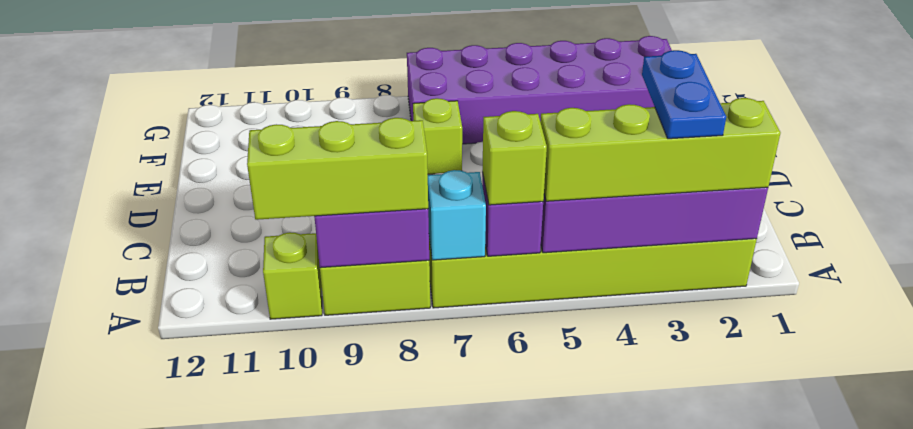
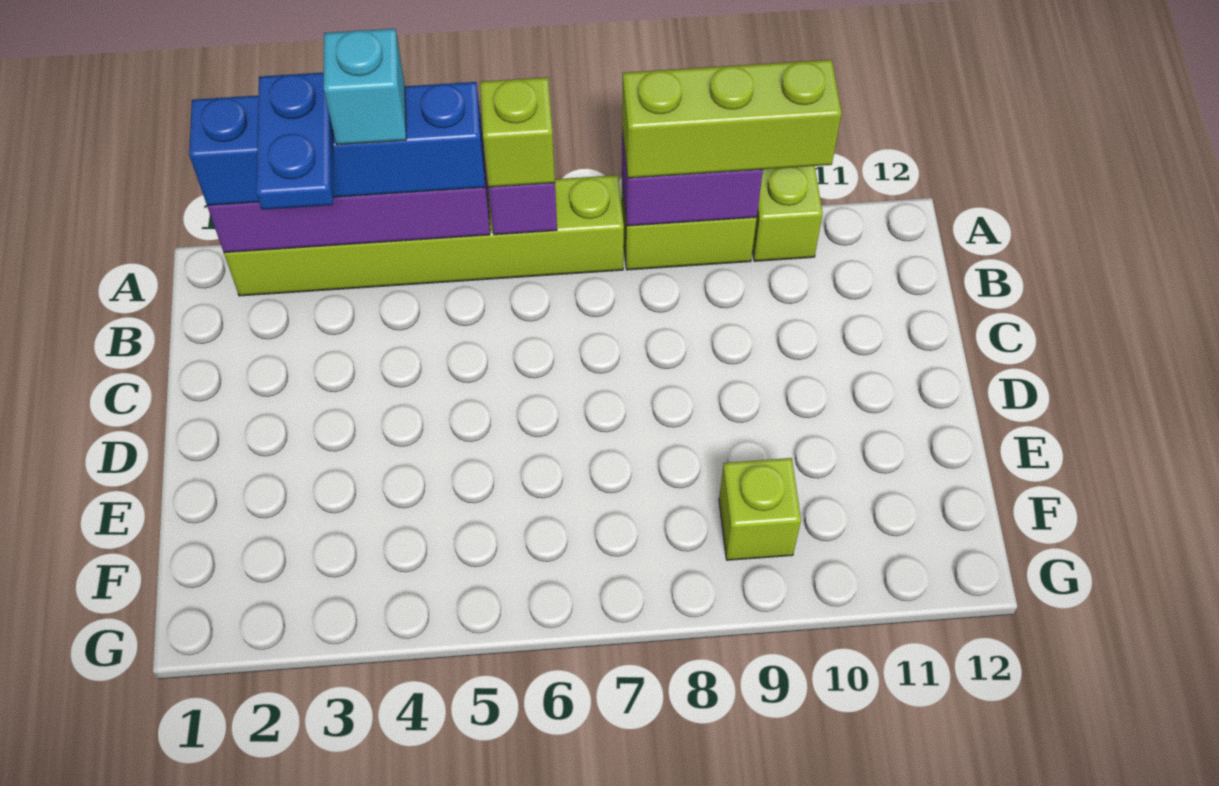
lime 1x4 brick [540,98,780,201] -> blue 1x4 brick [189,82,485,206]
cyan 1x1 brick [428,170,486,260] -> cyan 1x1 brick moved to [324,29,406,145]
lime 1x1 brick [413,98,462,174] -> lime 1x1 brick moved to [719,458,801,560]
purple 2x6 brick [407,36,672,144] -> none

